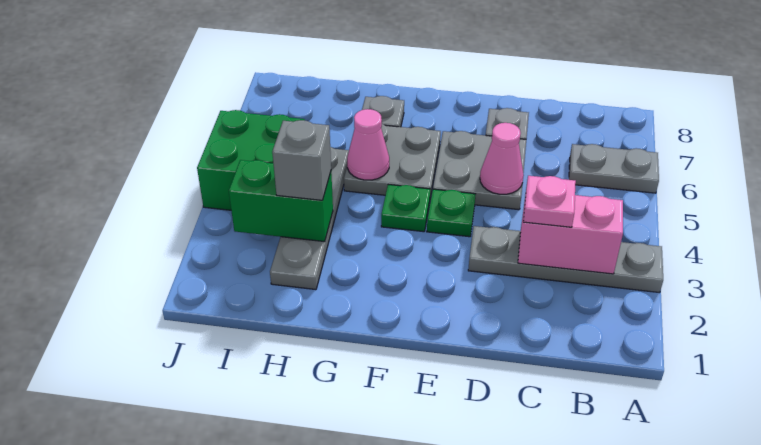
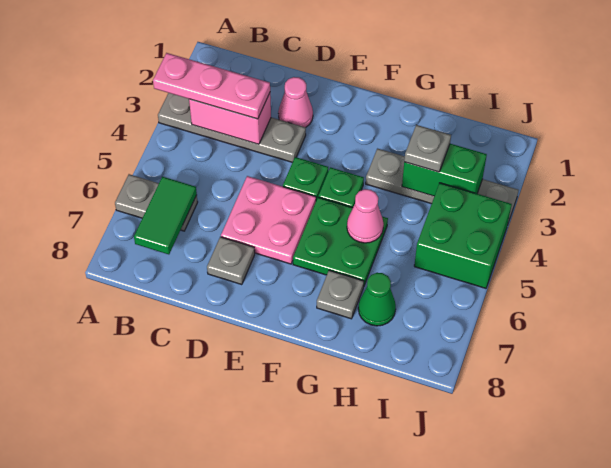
none -> green 1x2 tile [134,177,197,254]
pink 1x1 plate [523,176,576,227] -> pink 1x3 plate [153,53,270,119]
grey 2x2 plate [433,131,526,210] -> pink 2x2 plate [221,176,316,264]
pink 1x1 cone [480,123,524,194] -> pink 1x1 cone moved to [278,77,313,127]
grey 2x2 plate [344,124,441,198] -> green 2x2 plate [293,197,388,285]
grey 1x4 plate [270,147,349,290] -> grey 1x4 plate turned to [366,149,518,223]
grey 1x1 brick [272,120,331,200] -> grey 1x1 plate [404,125,451,172]
none -> green 1x1 cone [358,273,396,326]

